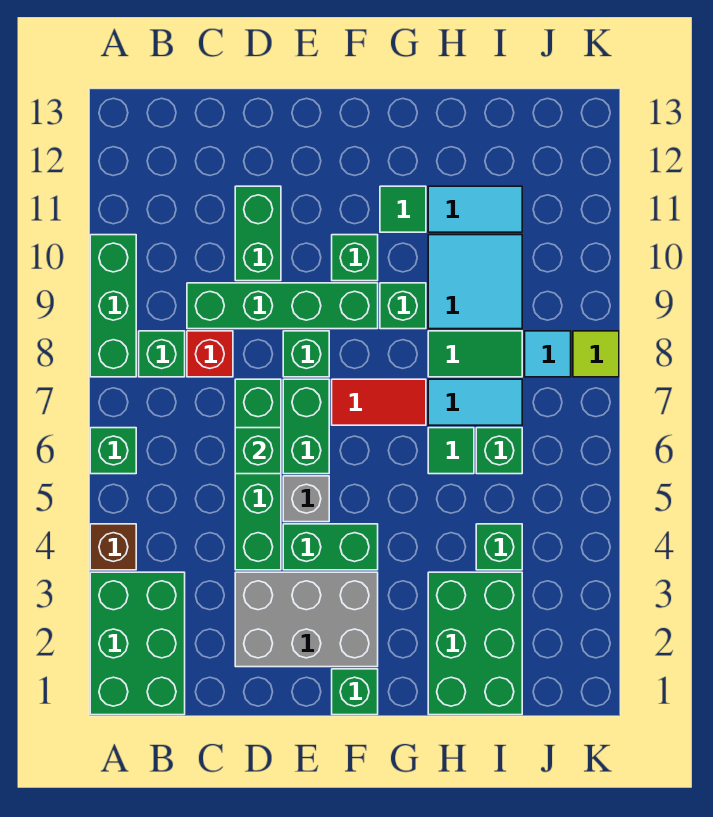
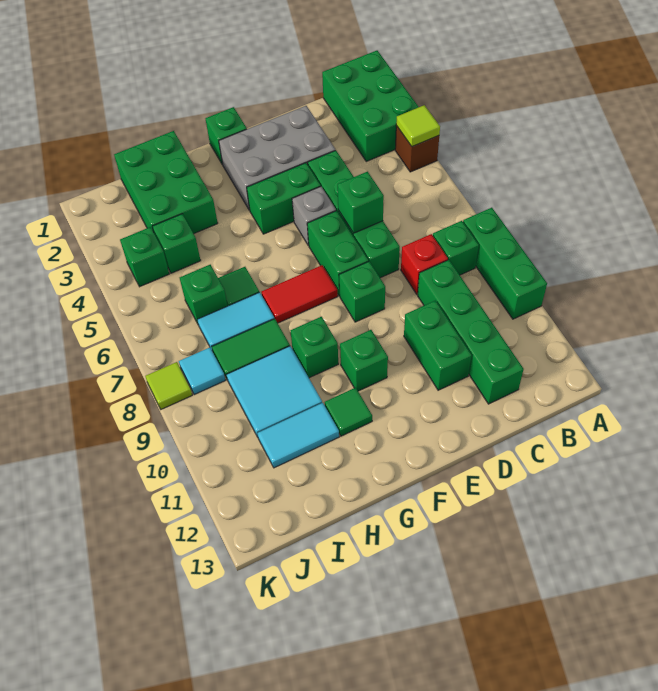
none -> lime 1x1 tile [396,105,440,146]
green 1x1 brick [90,428,136,474] -> green 1x1 brick moved to [120,227,169,287]
green 1x4 brick [187,283,378,329] -> green 1x4 brick turned to [418,260,524,404]

